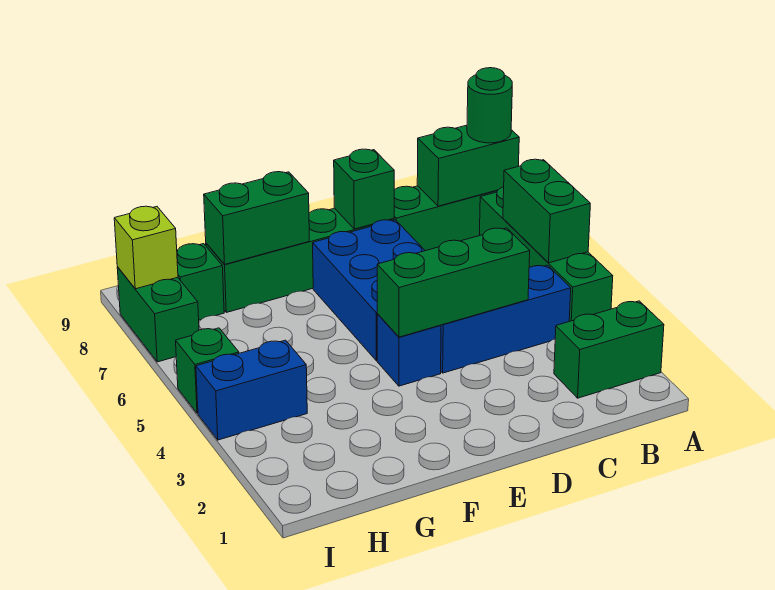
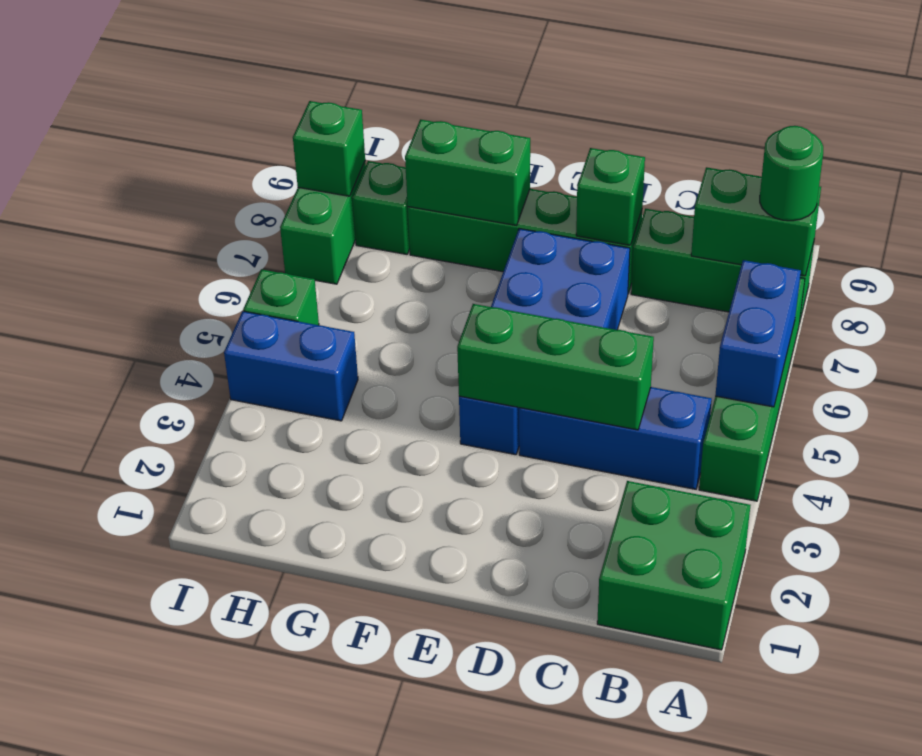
green 1x2 brick [554,301,664,398] -> green 2x2 brick [597,481,750,650]
green 1x2 brick [503,159,590,263] -> blue 1x2 brick [715,260,801,407]
lime 1x1 brick [114,206,178,289] -> green 1x1 brick [293,101,365,196]

